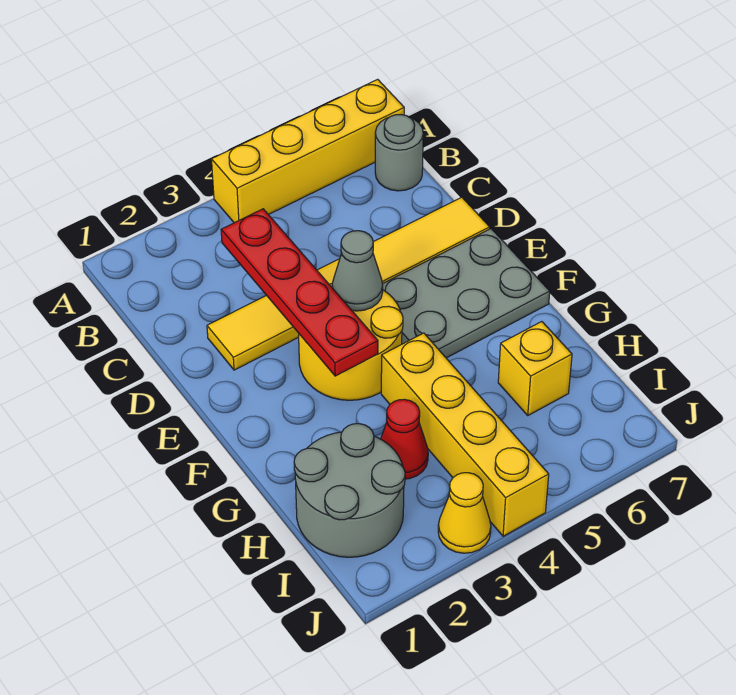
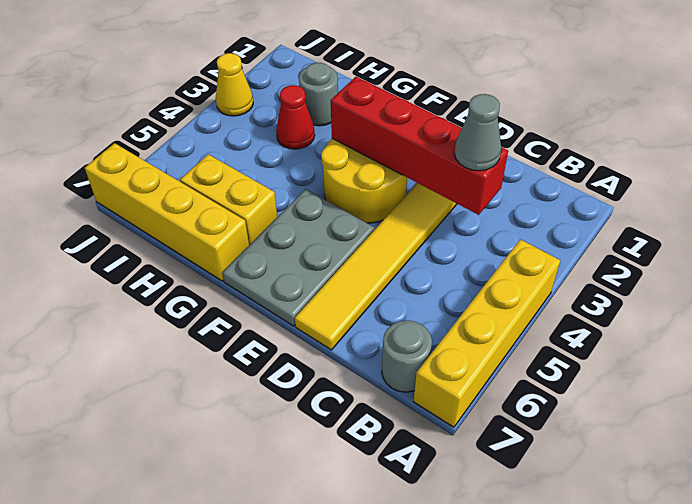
red 1x4 plate [221,209,378,376] -> red 1x4 brick [331,77,508,215]
grey 1x1 cone [332,231,383,311] -> grey 1x1 cone moved to [454,94,501,171]
yellow 1x4 brick [381,333,549,536] -> yellow 1x4 brick moved to [85,143,249,281]
grey 2x2 round brick [294,424,405,557] -> grey 1x1 round brick [299,63,338,126]
yellow 1x1 brick [498,322,572,415] -> yellow 1x2 brick [180,154,277,245]

